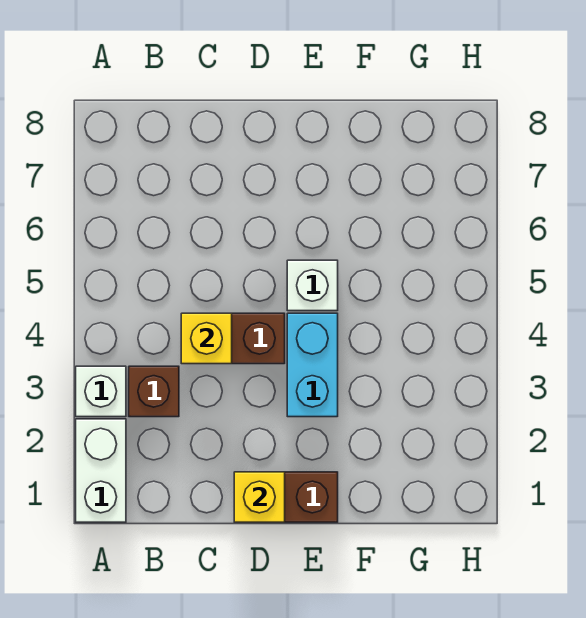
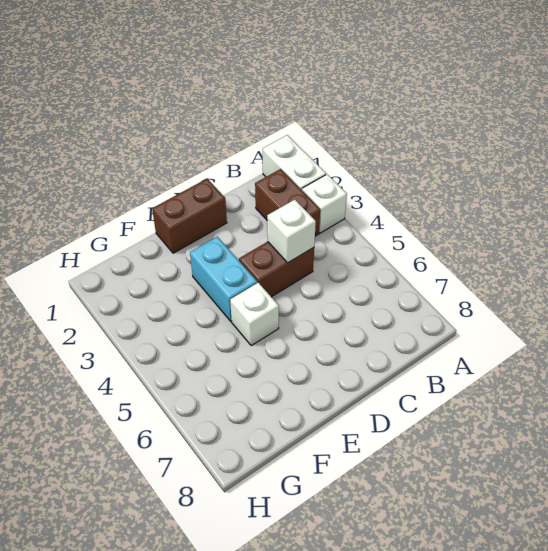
brown 1x1 brick [129,366,179,417] -> brown 1x2 brick [255,169,320,236]
yellow 1x1 brick [181,313,232,364] -> white 1x1 brick [267,200,316,263]
yellow 1x1 brick [234,472,285,522] -> none

